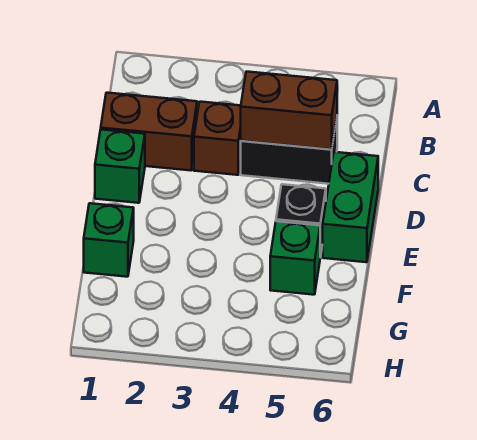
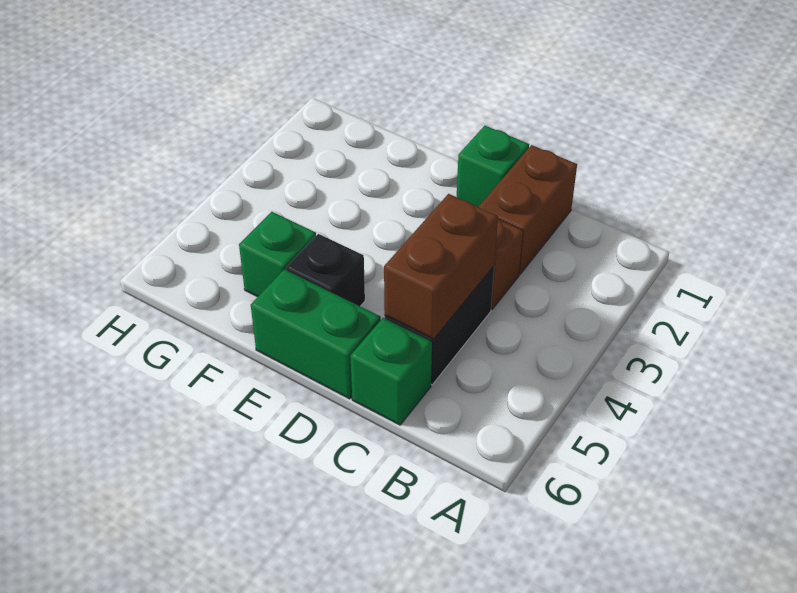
green 1x1 brick [84,203,134,277] -> green 1x1 brick moved to [351,318,432,425]

